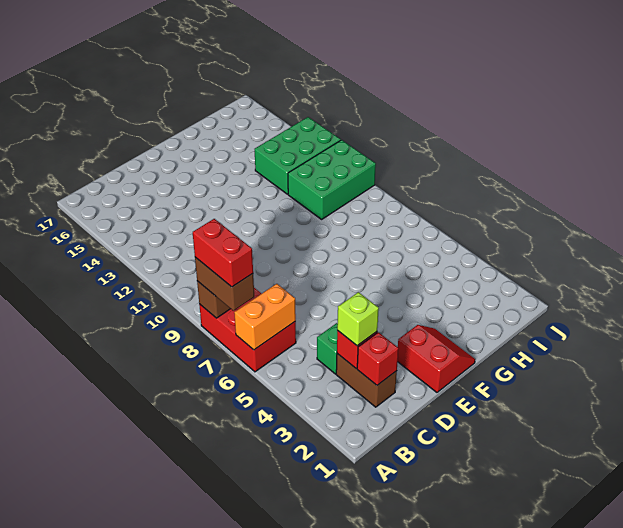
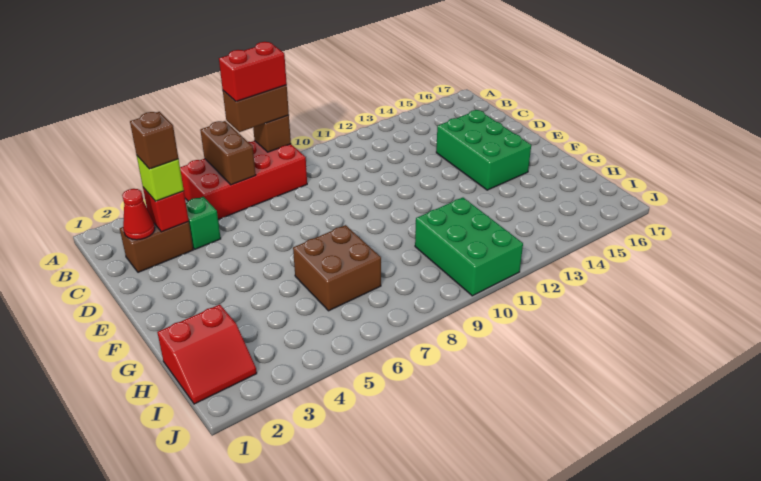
red 2x3 brick [199,288,296,372] -> red 2x4 brick [180,141,307,219]
orange 1x2 brick [234,284,296,350] -> brown 1x2 brick [200,121,256,185]
red 1x1 brick [357,332,399,385] -> red 1x1 cone [122,189,155,240]
none -> brown 1x1 brick [130,112,178,169]
red 2x2 slope [398,325,475,392] -> red 2x2 slope moved to [157,304,257,404]
none -> brown 2x2 brick [293,225,381,311]
green 2x3 brick [255,117,341,194] -> green 2x3 brick moved to [436,110,531,190]

